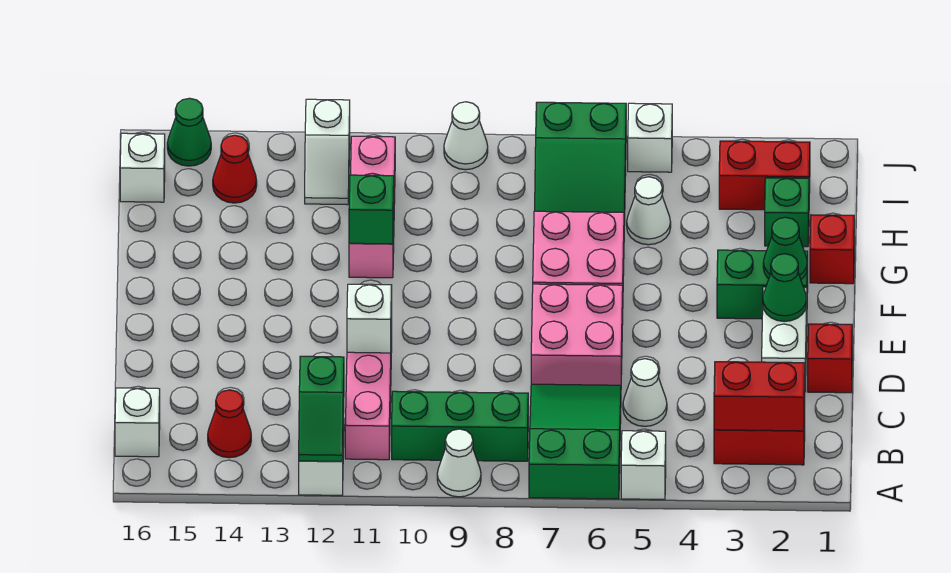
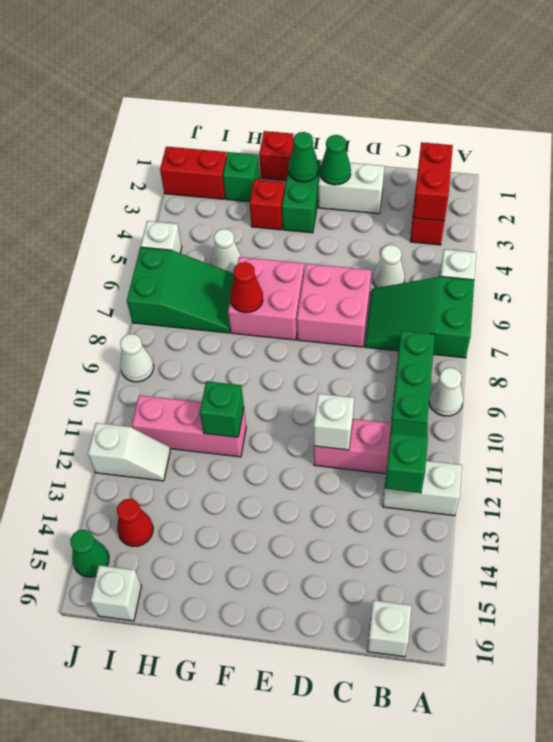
green 1x2 slope [299,356,344,461] -> green 1x2 slope turned to [385,419,428,493]
red 1x1 cone [208,390,251,458] -> red 1x1 cone moved to [230,262,263,313]
red 1x1 brick [808,324,852,393] -> red 1x1 brick moved to [250,179,285,230]
red 1x2 brick [719,141,810,210] -> red 1x2 brick turned to [160,147,227,199]

